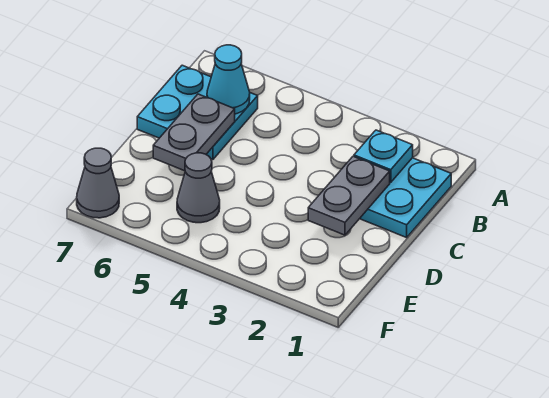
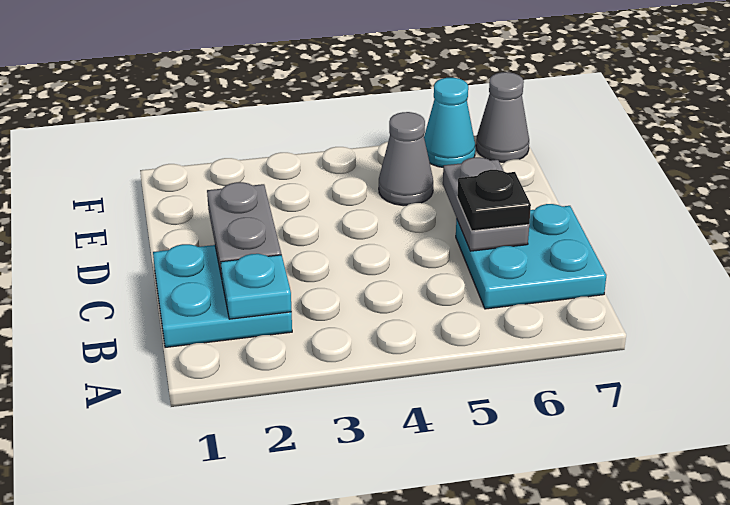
cyan 1x1 cone [207,45,250,114] -> cyan 1x1 cone moved to [424,78,475,167]
none -> black 1x1 plate [457,170,531,231]

